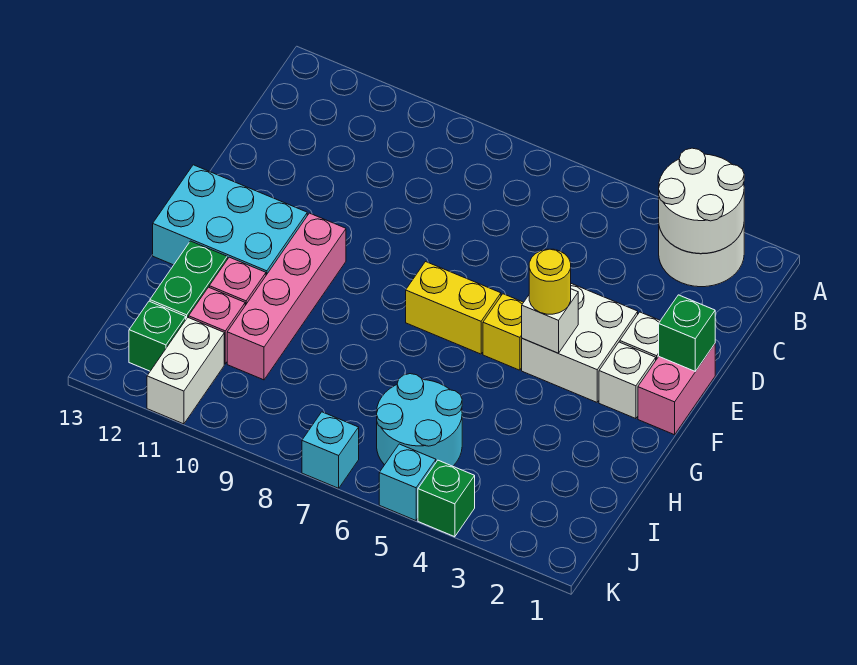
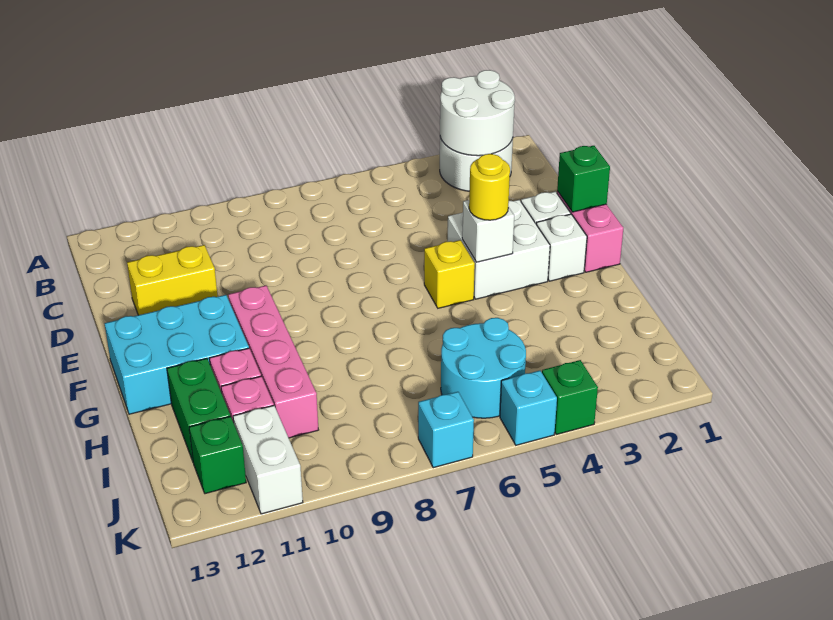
yellow 1x2 brick [406,262,501,354] -> yellow 1x2 brick moved to [127,245,218,315]

